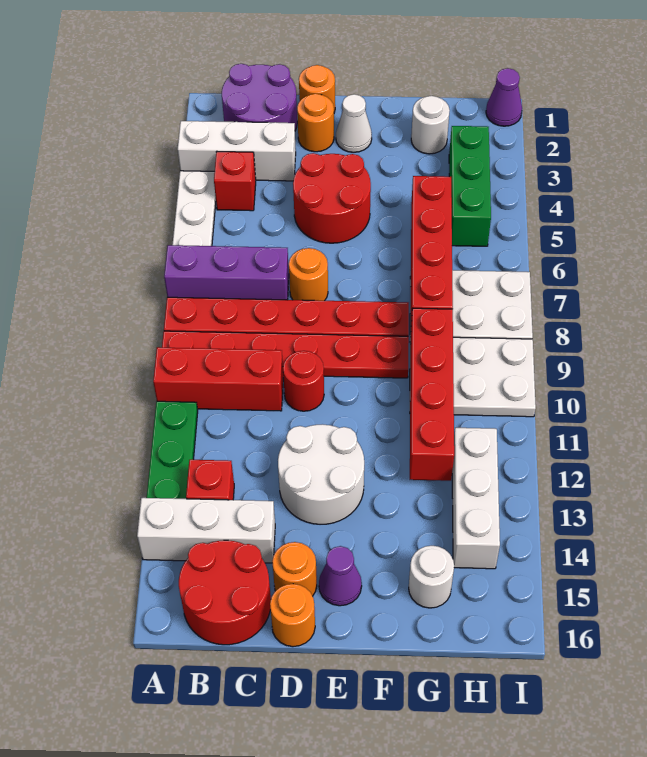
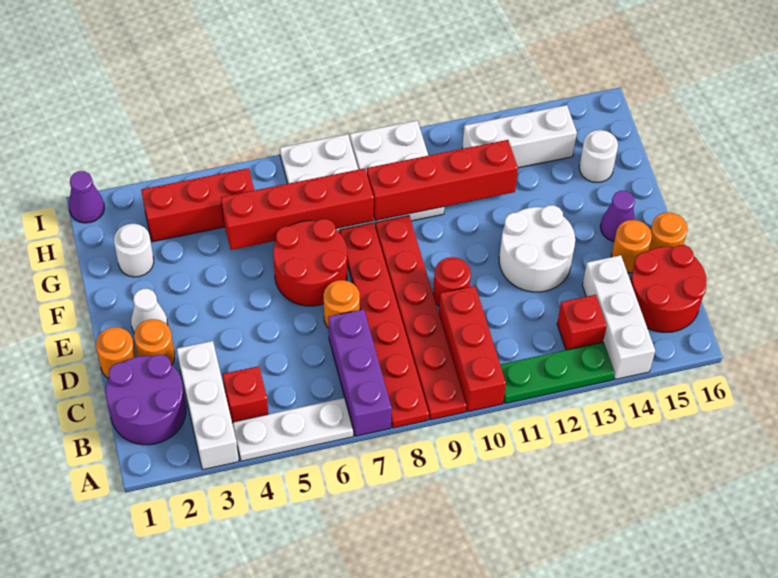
red 2x2 round brick [293,153,371,243] -> red 2x2 round brick moved to [273,219,347,306]
green 1x3 brick [449,126,491,246] -> red 1x3 brick [141,168,254,242]

